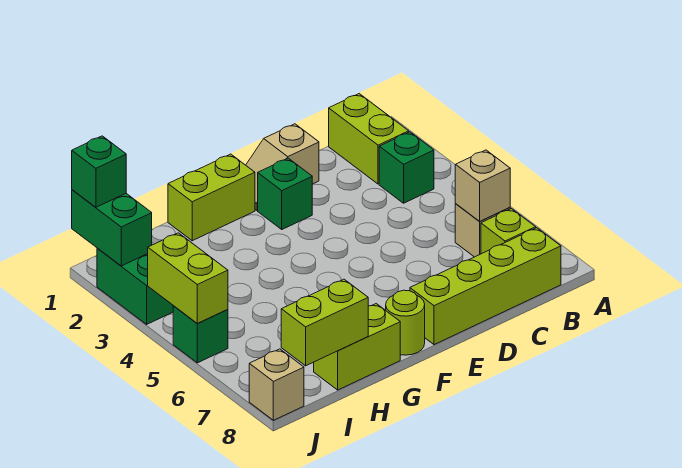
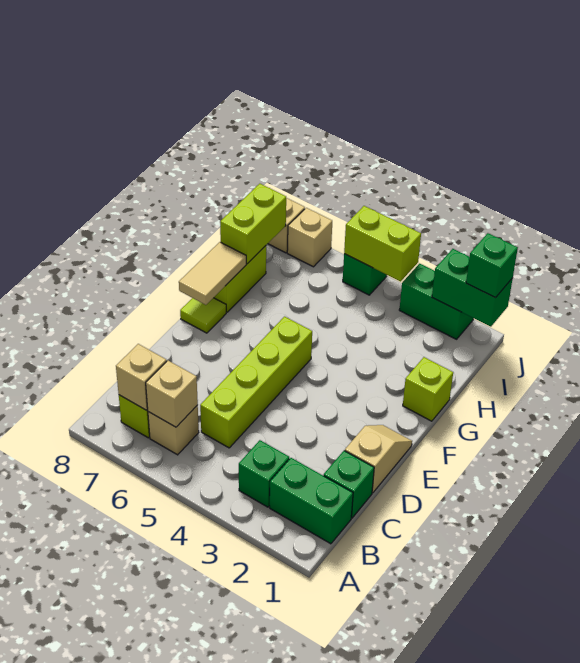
lime 1x2 brick [329,94,409,184] -> green 1x2 brick [270,458,353,544]
none -> tan 1x1 brick [116,344,167,410]
lime 1x4 brick [410,228,561,345] -> lime 1x4 brick moved to [200,317,312,448]
green 1x1 brick [258,158,312,229] -> green 1x1 brick moved to [324,451,374,518]
lime 1x2 brick [168,154,255,241] -> lime 1x1 brick [403,357,453,421]
lime 1x1 round brick [386,290,425,355] -> lime 1x1 tile [180,298,226,333]
none -> tan 1x2 tile [179,242,246,305]
none -> tan 1x1 brick [287,208,332,267]

